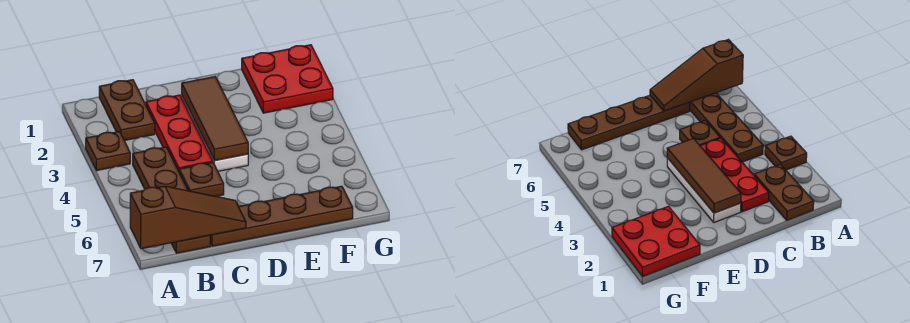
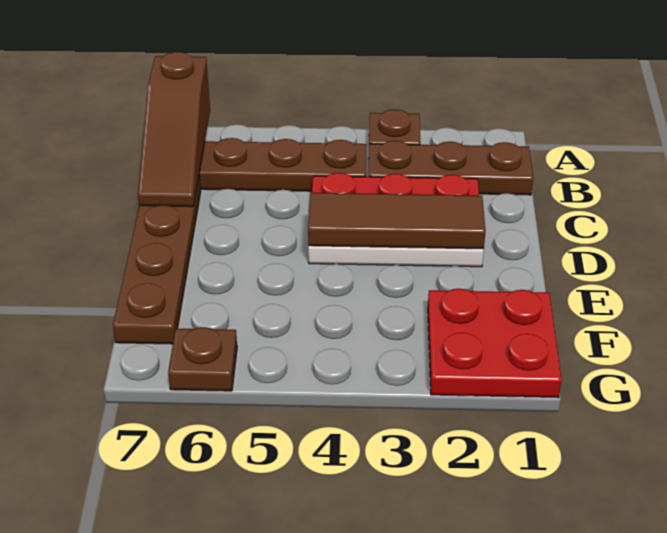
brown 1x2 plate [99,80,155,141] -> brown 1x3 plate [369,141,533,195]
brown 1x1 plate [179,162,224,196] -> brown 1x1 plate moved to [168,327,237,391]

